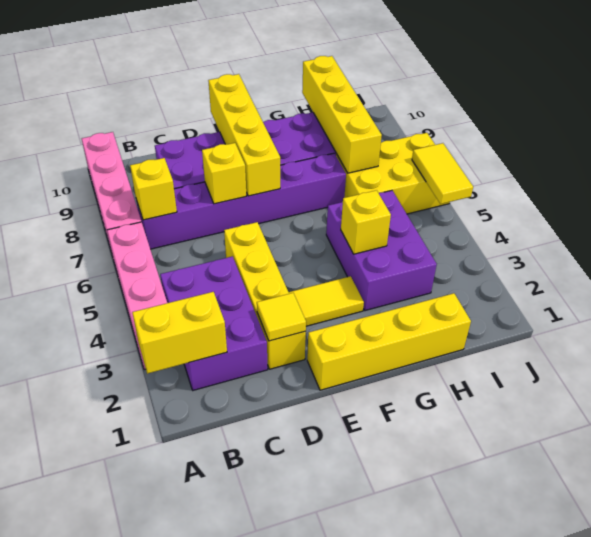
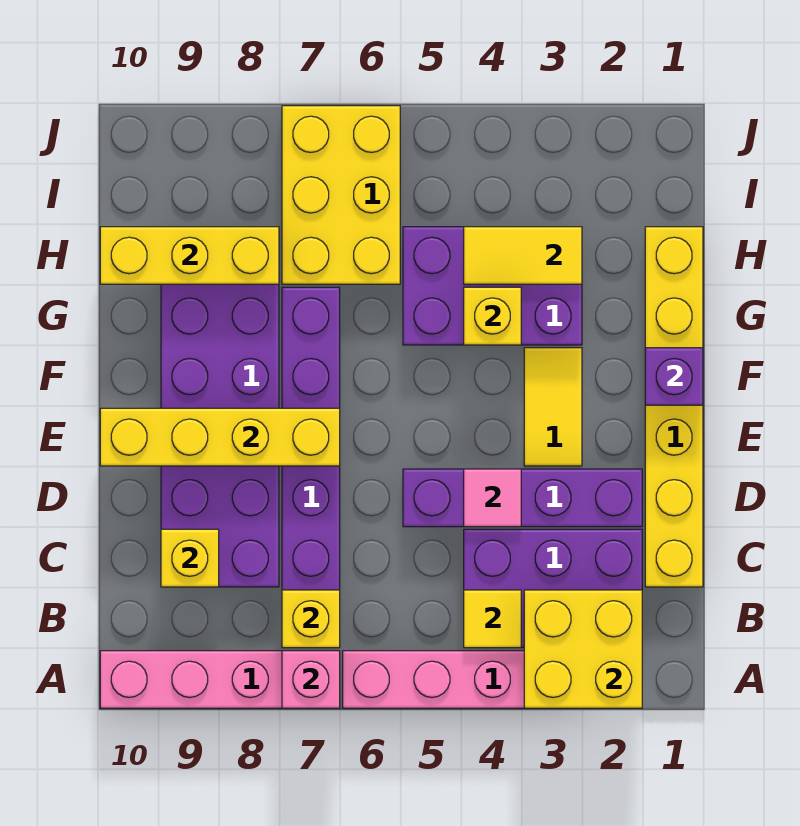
yellow 1x2 brick [132,292,227,374] -> yellow 2x2 brick [524,590,642,708]
none -> pink 1x1 brick [282,651,340,708]
yellow 1x4 brick [224,222,306,369] -> purple 1x4 brick [403,469,642,527]
yellow 1x1 tile [257,293,306,341] -> yellow 1x1 tile moved to [464,590,521,648]
none -> pink 1x1 tile [464,469,521,527]
yellow 1x1 brick [202,143,246,204] -> yellow 1x1 brick moved to [161,529,219,587]
yellow 1x4 brick [307,293,471,390] -> yellow 1x6 brick [645,227,703,587]
none -> purple 1x1 brick [645,348,703,405]
yellow 1x4 brick [302,56,382,173] -> yellow 1x3 brick [100,227,279,284]
yellow 1x2 tile [412,143,473,204] -> yellow 1x2 tile moved to [464,227,582,284]

